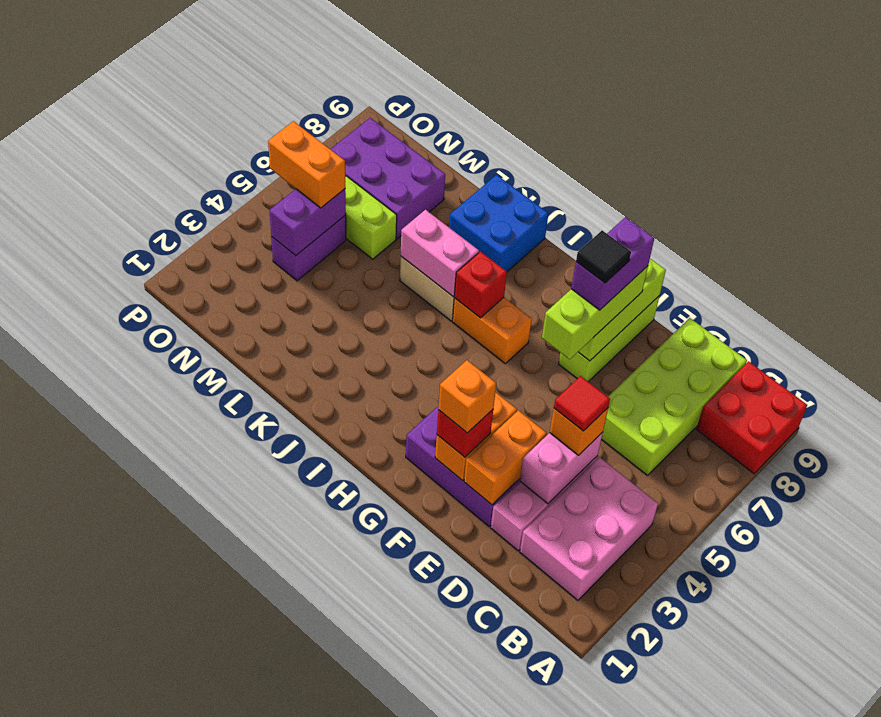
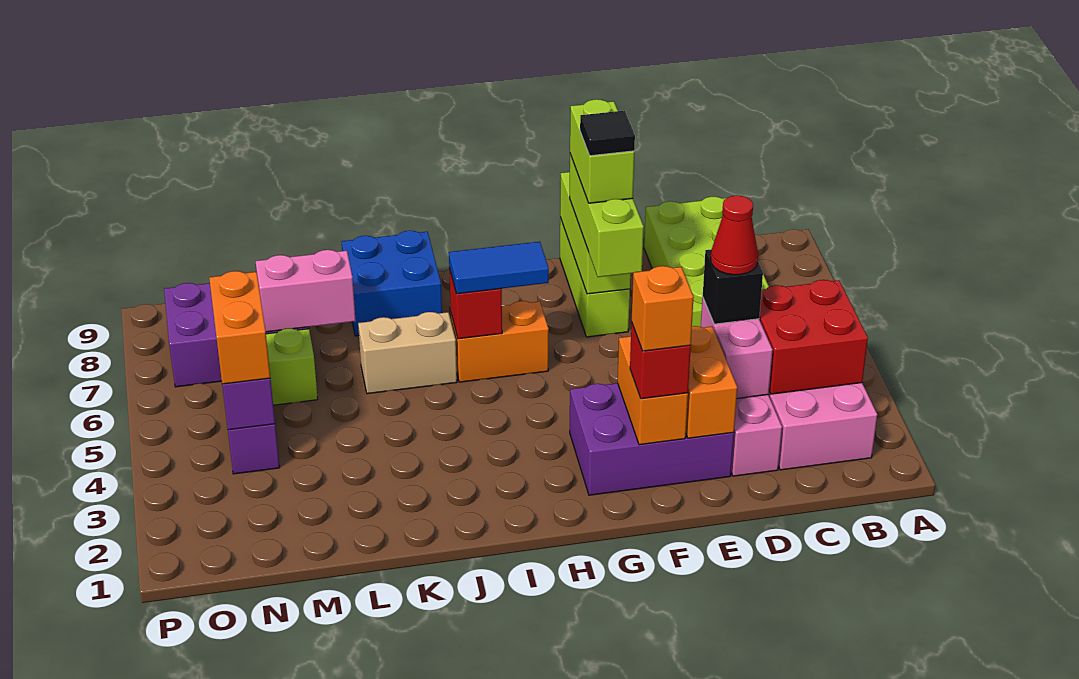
red 2x2 brick [696,361,807,474] -> red 2x2 brick moved to [759,280,868,394]
orange 1x1 brick [550,408,608,455] -> black 1x1 brick [703,250,763,324]
red 1x1 tile [554,376,610,431] -> red 1x1 cone [711,195,758,275]
purple 1x2 brick [571,217,654,310] -> lime 1x2 brick [570,99,634,203]
none -> blue 1x2 tile [449,242,549,294]
pink 1x2 brick [401,210,479,296] -> pink 1x2 brick moved to [256,250,356,332]
orange 1x2 brick [268,121,345,208] -> orange 1x2 brick turned to [209,271,270,384]

